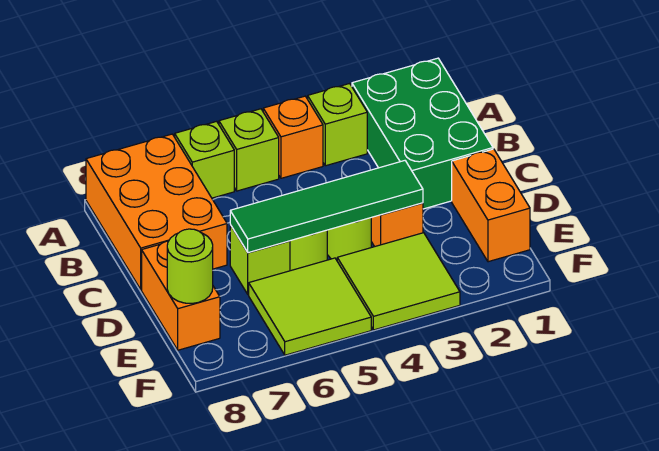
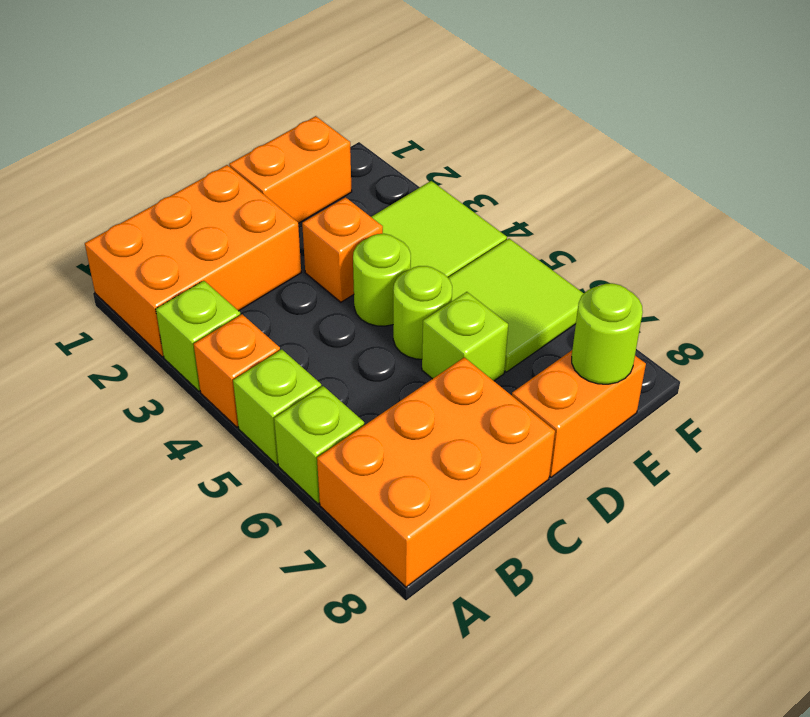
green 2x3 brick [352,58,493,209] -> orange 2x3 brick [85,165,301,357]
green 1x4 tile [230,161,423,253] -> none

